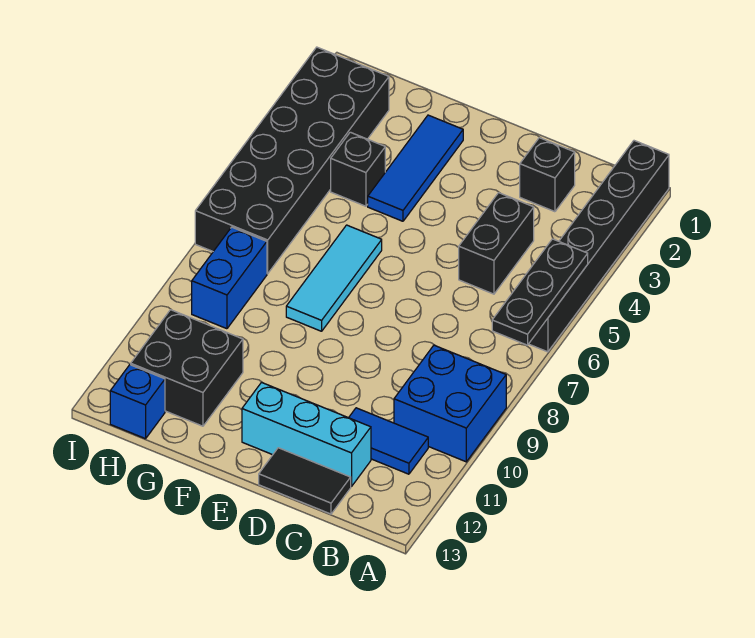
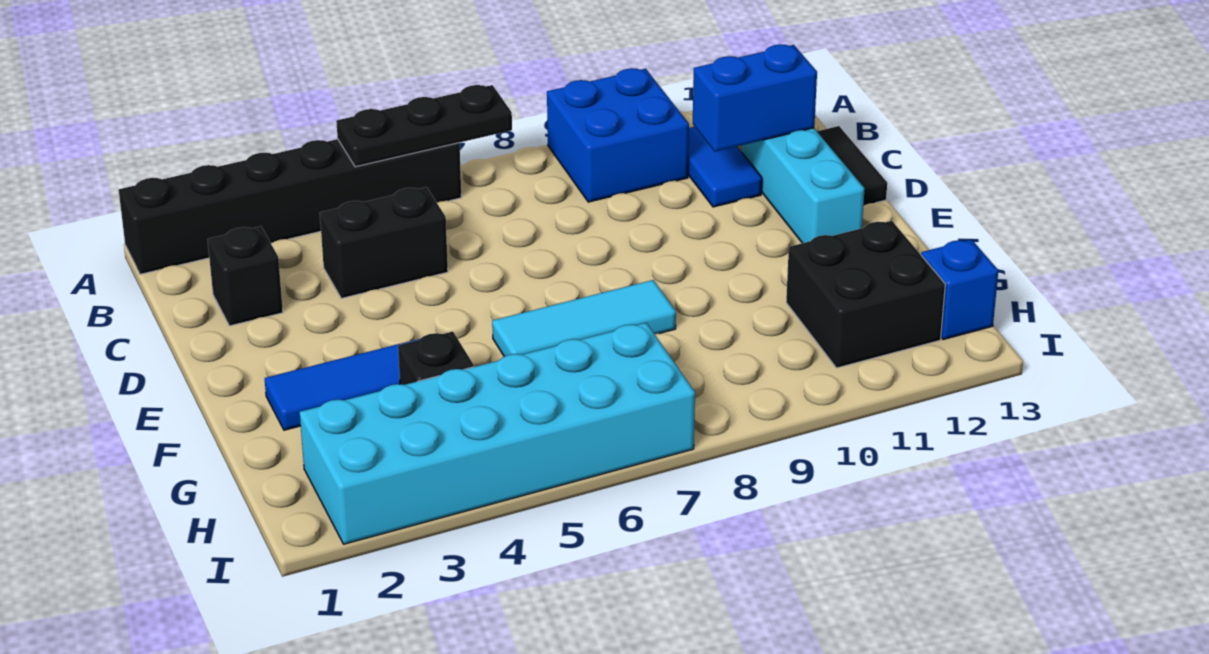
black 2x6 brick [195,47,389,274] -> cyan 2x6 brick [300,323,695,544]
blue 1x2 brick [192,227,267,329] -> blue 1x2 brick moved to [693,44,817,152]

